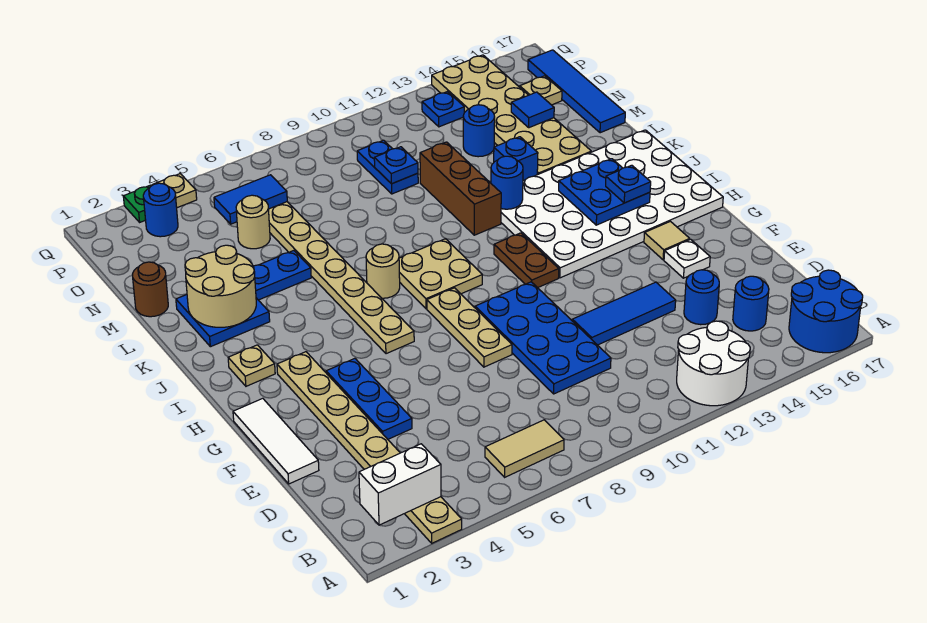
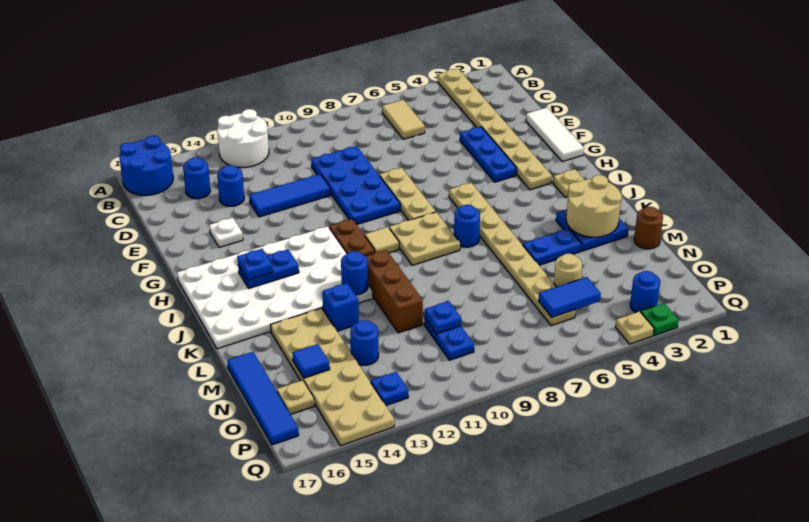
white 1x2 brick [359,444,441,525] -> none
tan 1x2 tile [485,420,564,477] -> tan 1x2 tile turned to [382,100,425,139]
tan 1x1 tile [644,221,690,260] -> tan 1x1 tile moved to [365,227,399,253]
blue 2x2 plate [559,159,650,225] -> blue 1x2 plate [238,249,299,288]
tan 1x1 round brick [366,244,400,298] -> blue 1x1 round brick [454,205,480,247]

